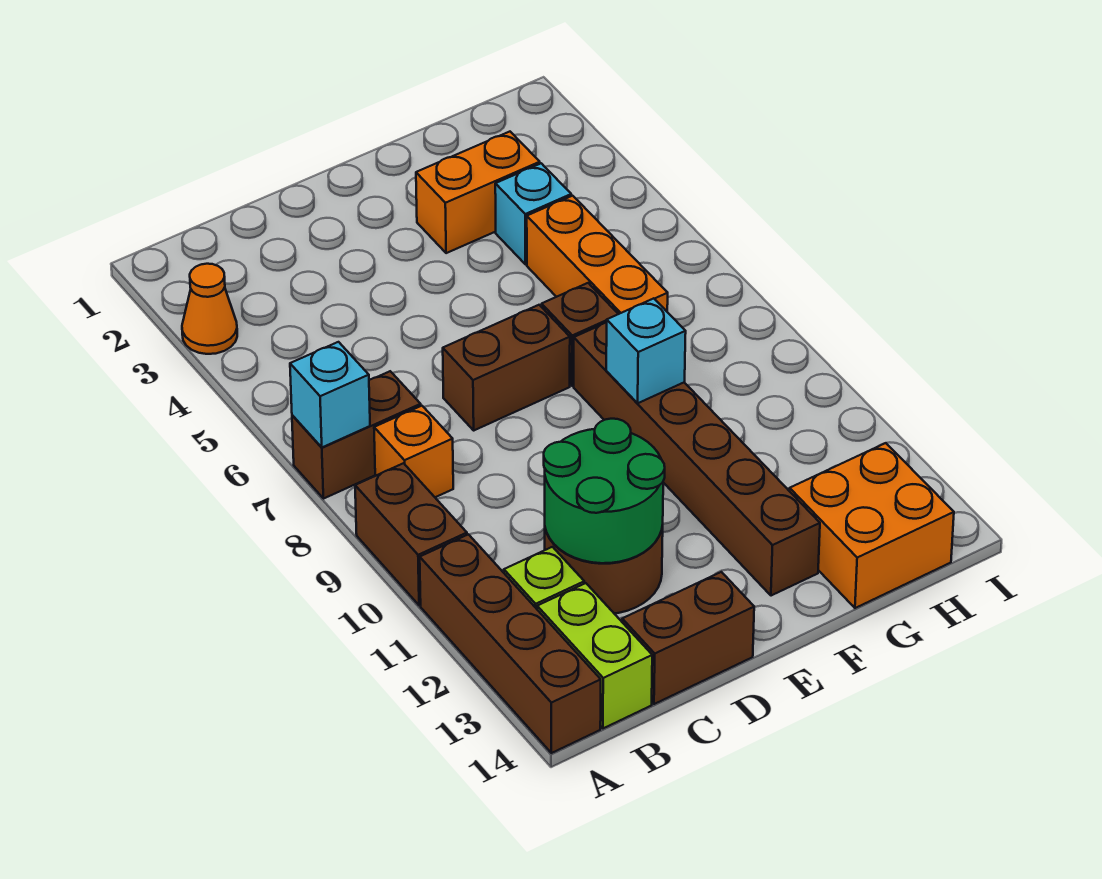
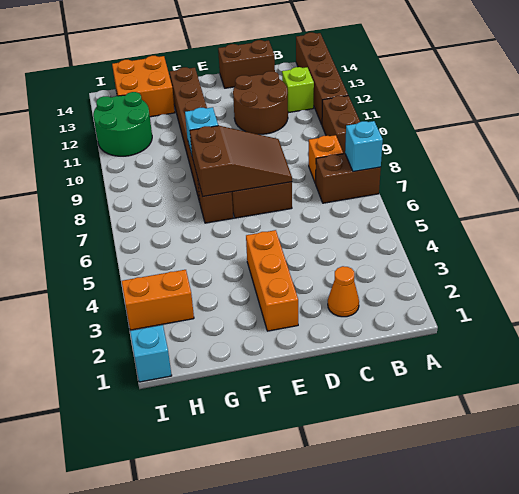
orange 1x1 cone [182,264,237,354] -> orange 1x1 cone moved to [328,266,359,317]
lime 1x2 brick [537,583,652,728] -> none
green 2x2 round brick [544,419,665,563] -> green 2x2 round brick moved to [93,92,152,156]
none -> brown 2x3 slope [190,126,292,196]
orange 1x2 brick [416,132,540,253] -> orange 1x2 brick moved to [122,270,194,330]
cyan 1x1 brick [495,163,571,264] -> cyan 1x1 brick moved to [130,325,172,382]
orange 1x3 brick [527,196,668,314] -> orange 1x3 brick moved to [246,230,298,331]

